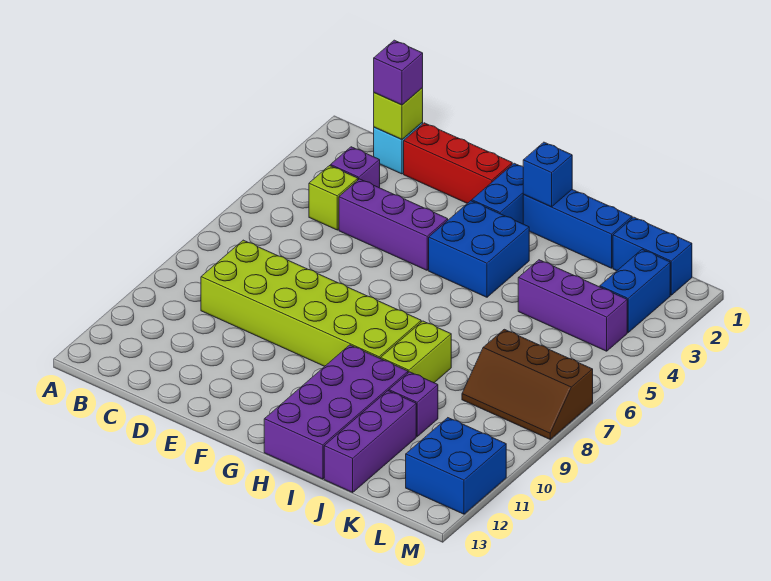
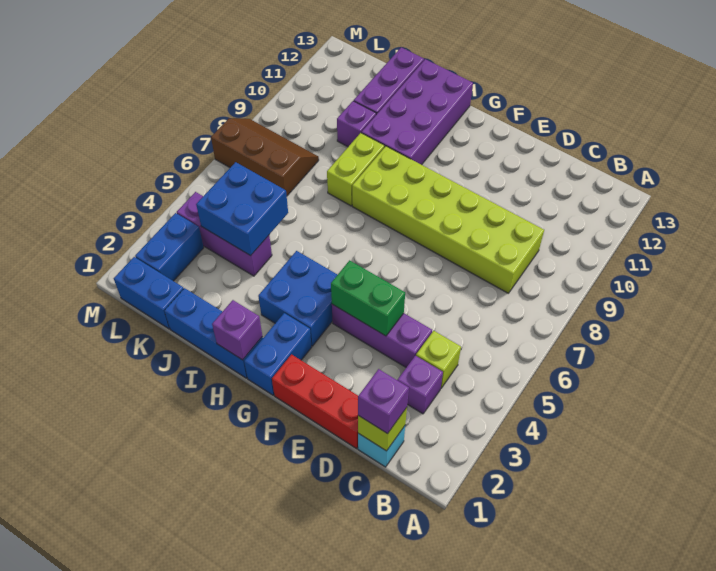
none -> green 1x2 brick [331,260,405,336]
blue 1x1 brick [523,142,572,207] -> purple 1x1 brick [212,300,262,360]
blue 2x2 brick [406,418,506,514] -> blue 2x2 brick moved to [196,162,288,256]

